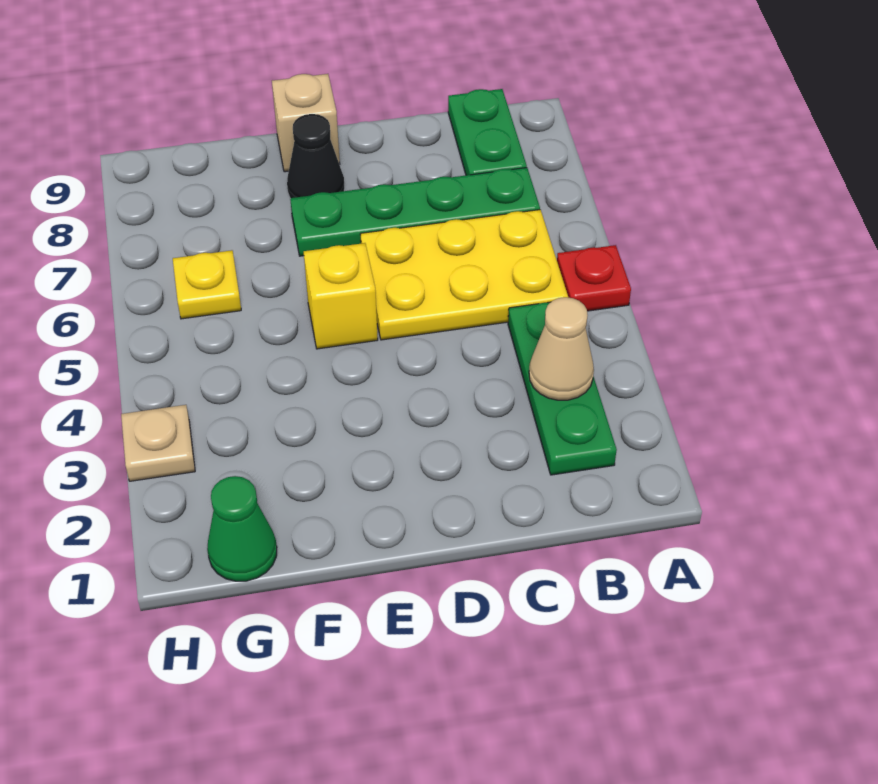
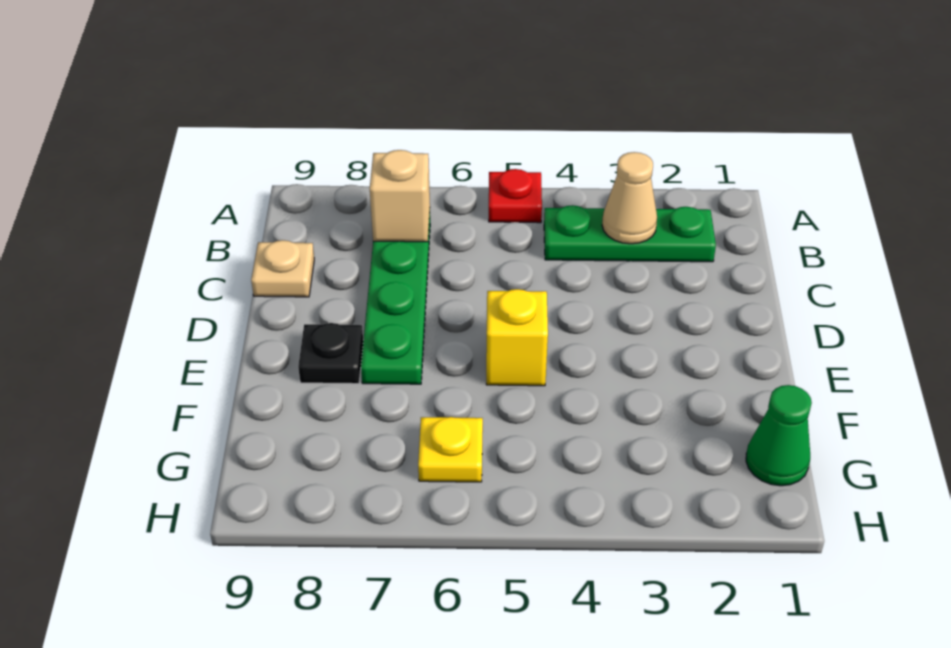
yellow 2x3 plate [360,210,568,340] -> none
green 1x2 plate [448,89,527,175] -> none
black 1x1 cone [287,114,344,198] -> black 1x1 plate [298,323,363,384]
tan 1x1 brick [272,74,340,172] -> tan 1x1 brick moved to [370,150,430,242]
tan 1x1 plate [121,405,195,481] -> tan 1x1 plate moved to [251,240,314,297]

